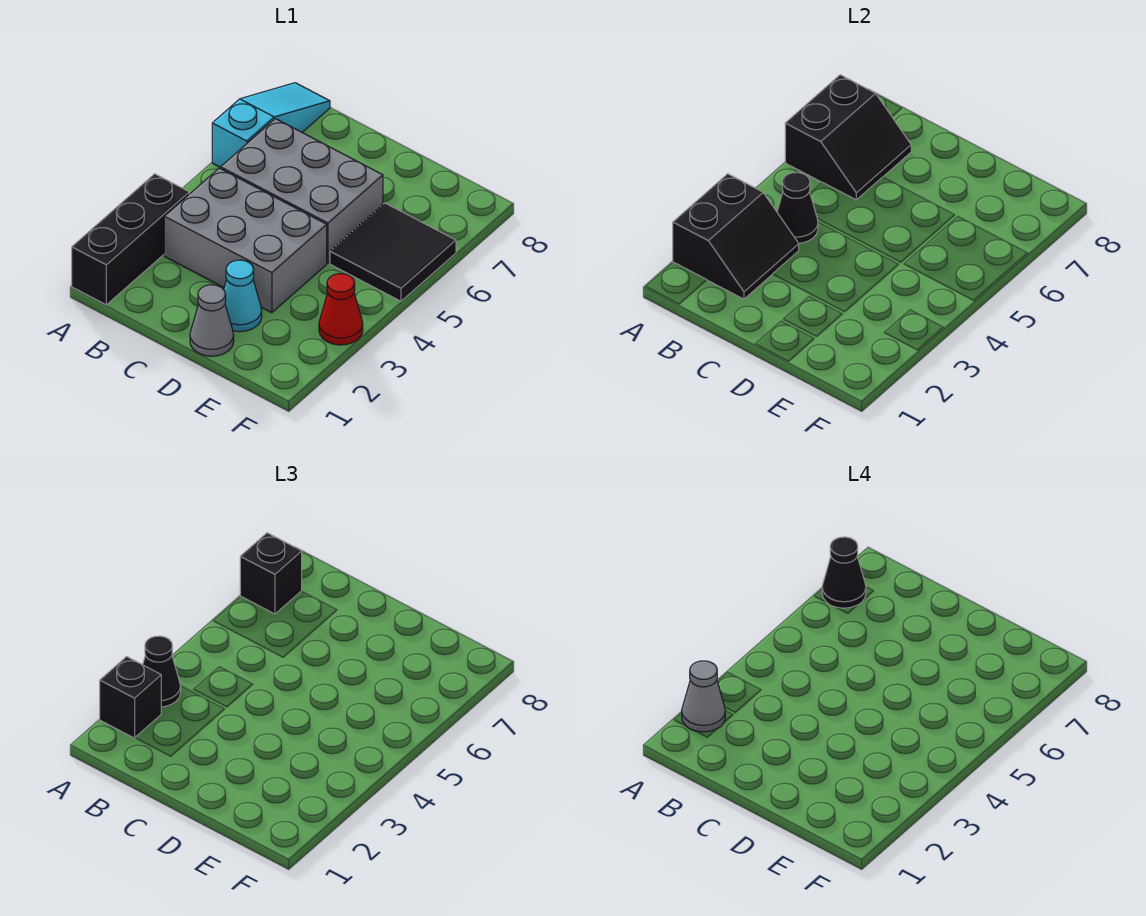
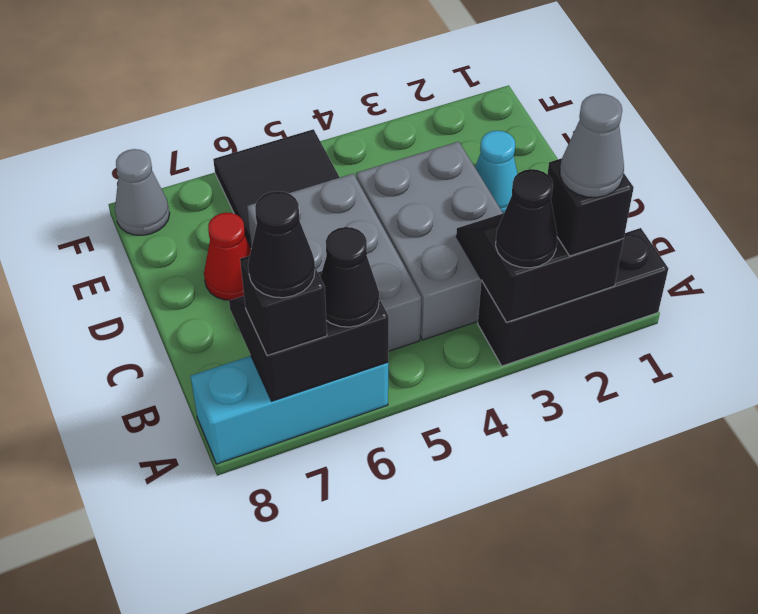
cyan 1x3 slope [212,83,330,167] -> cyan 1x3 brick [191,356,388,464]
black 1x1 cone [777,172,818,243] -> black 1x1 cone moved to [320,227,379,327]
grey 1x1 cone [190,285,234,356] -> grey 1x1 cone moved to [115,149,170,235]
red 1x1 cone [319,274,363,345] -> red 1x1 cone moved to [204,213,251,300]

